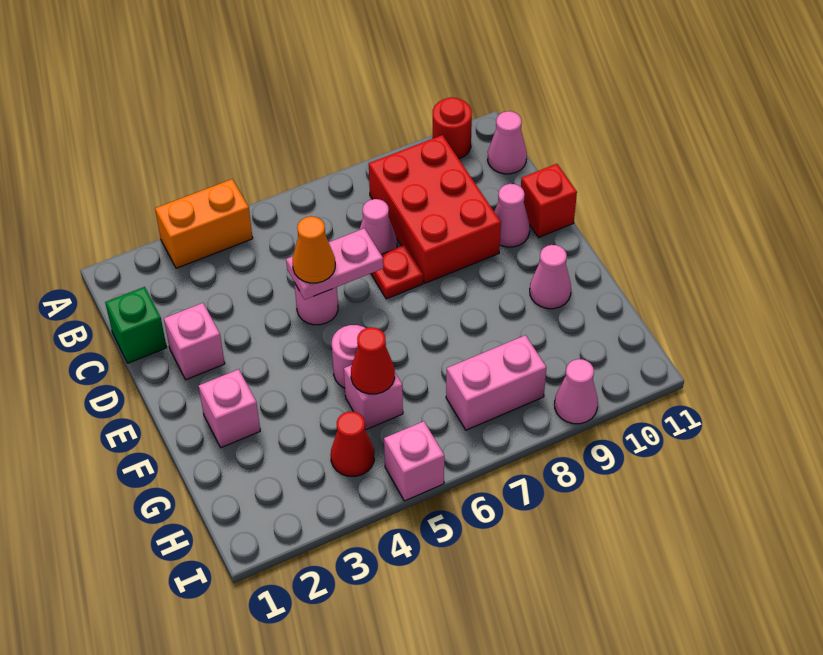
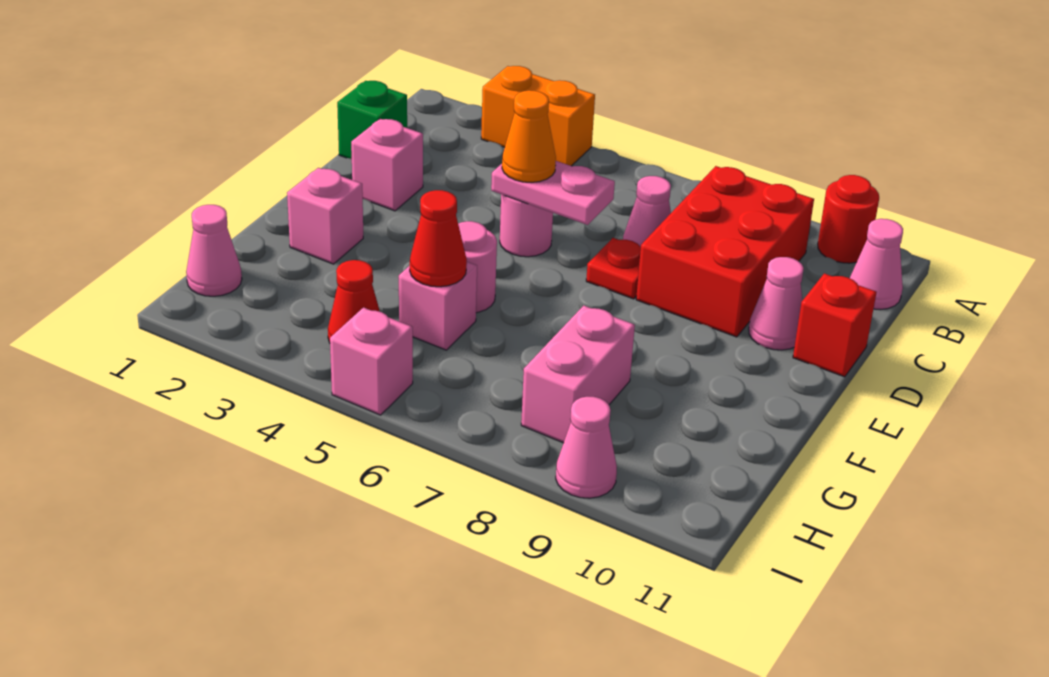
pink 1x1 cone [530,245,571,309] -> pink 1x1 cone moved to [186,205,242,296]
pink 1x2 brick [446,335,546,430] -> pink 1x2 brick turned to [521,305,635,443]

